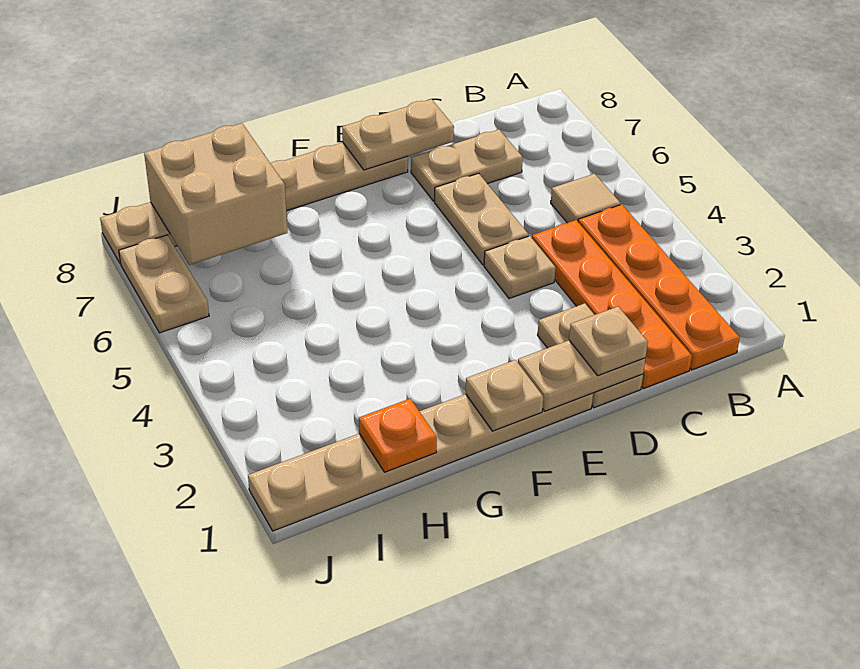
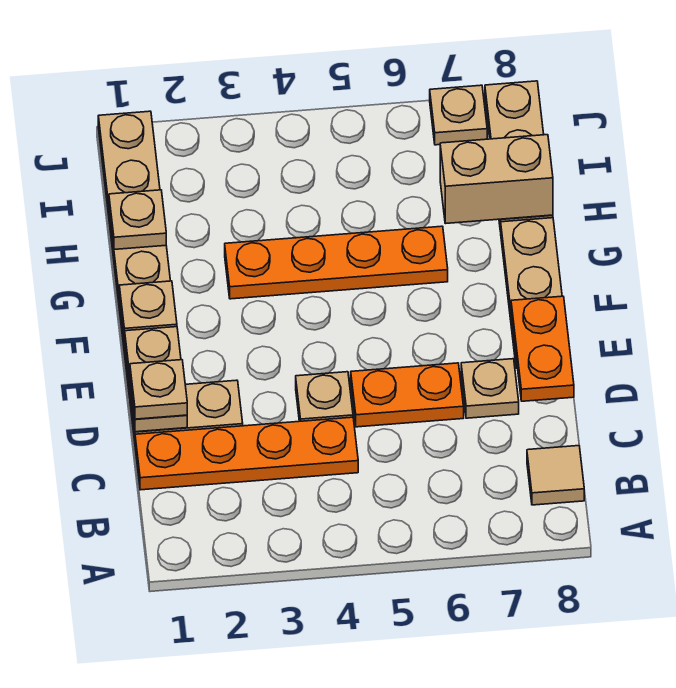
orange 1x4 plate [578,204,740,370] -> orange 1x4 plate moved to [225,226,448,299]
tan 1x1 tile [551,174,621,223] -> tan 1x1 tile moved to [527,446,584,505]
tan 1x2 plate [411,130,523,201] -> tan 1x1 plate [461,359,519,418]
tan 1x2 plate [435,173,529,265] -> orange 1x2 plate [351,363,464,427]
tan 1x2 plate [342,99,454,170] -> orange 1x2 plate [511,296,574,401]
orange 1x1 plate [359,399,437,472] -> tan 1x1 plate [109,190,166,249]
tan 2x2 brick [144,123,287,265] -> tan 1x2 brick [440,135,553,224]
tan 1x2 plate [119,235,209,333] -> tan 1x1 plate [430,85,487,145]

